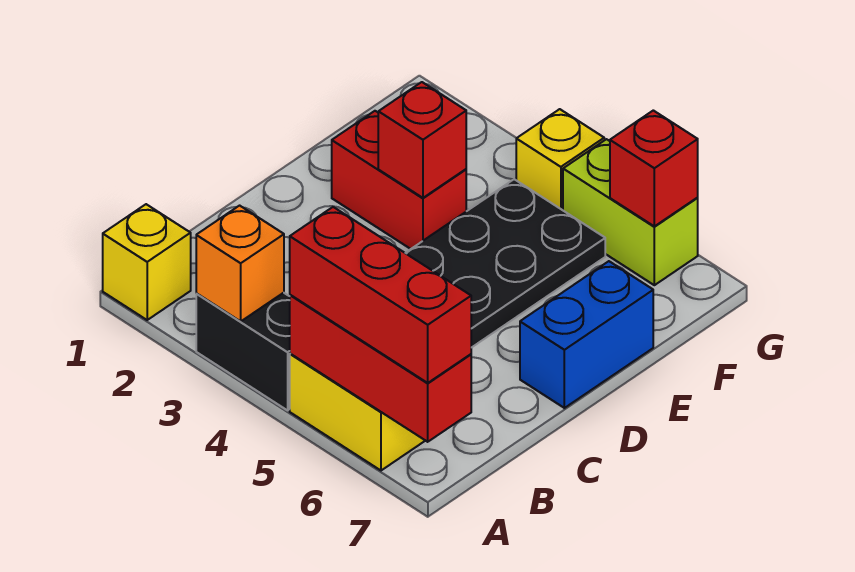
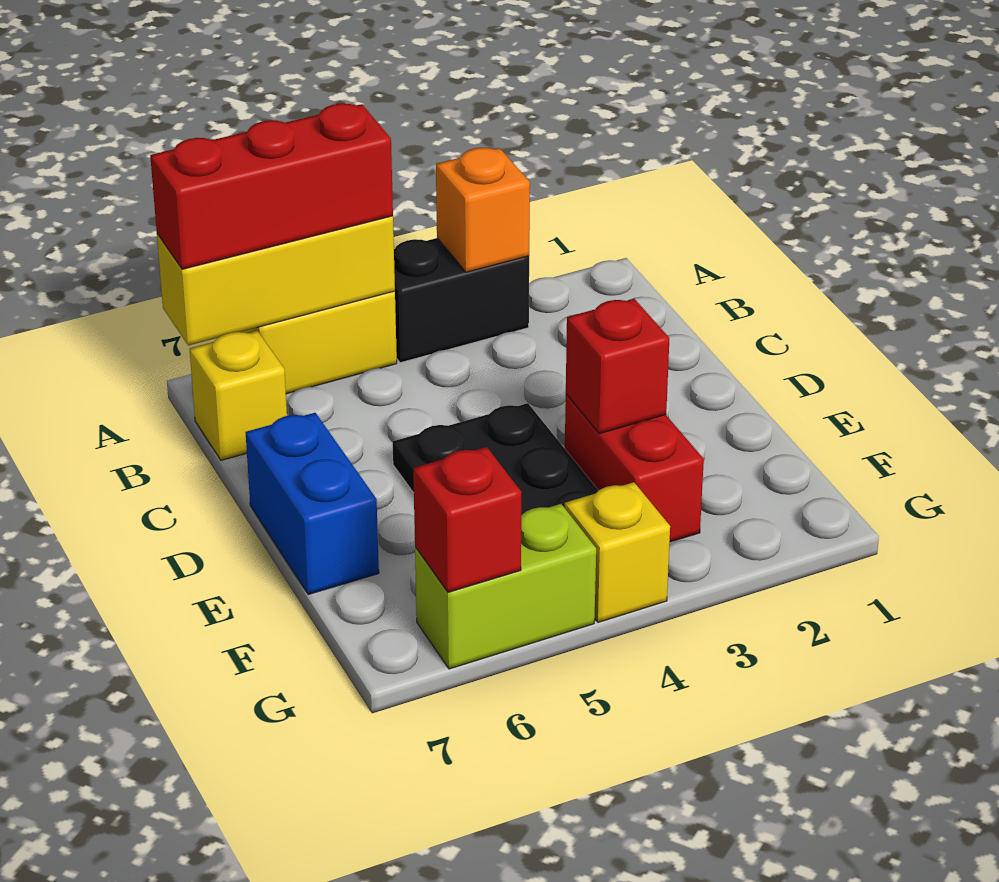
yellow 1x1 brick [103,204,191,320] -> yellow 1x1 brick moved to [190,331,287,460]
red 1x3 brick [290,295,471,442] -> yellow 1x3 brick [157,216,395,346]
red 1x2 brick [332,111,466,249] -> red 1x2 brick turned to [565,394,704,542]

